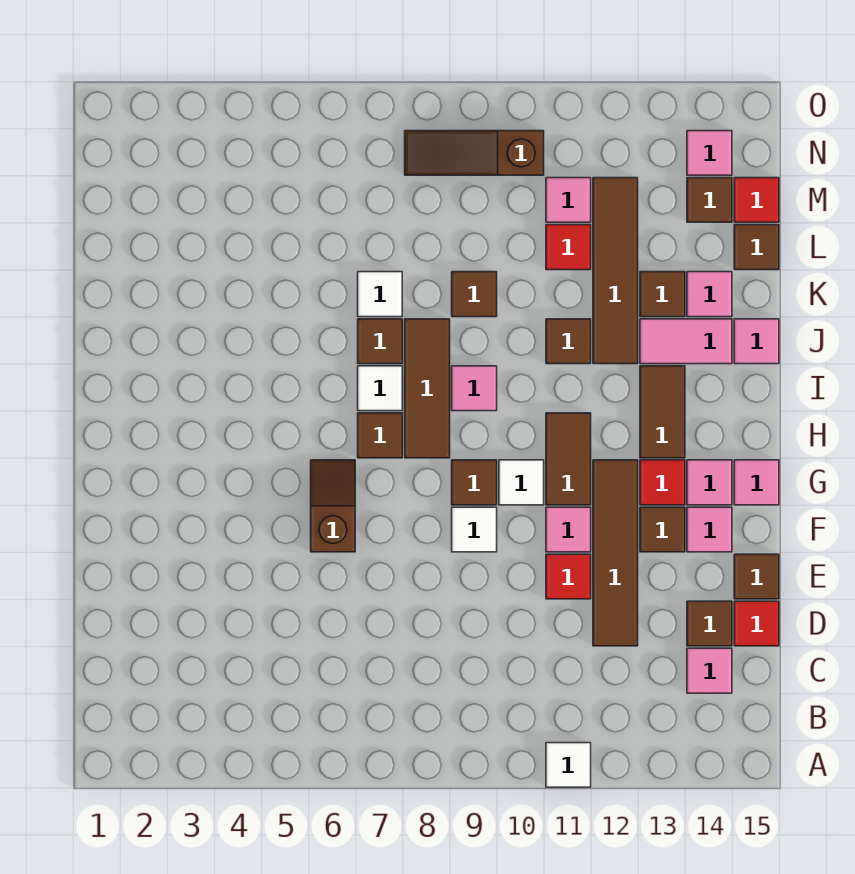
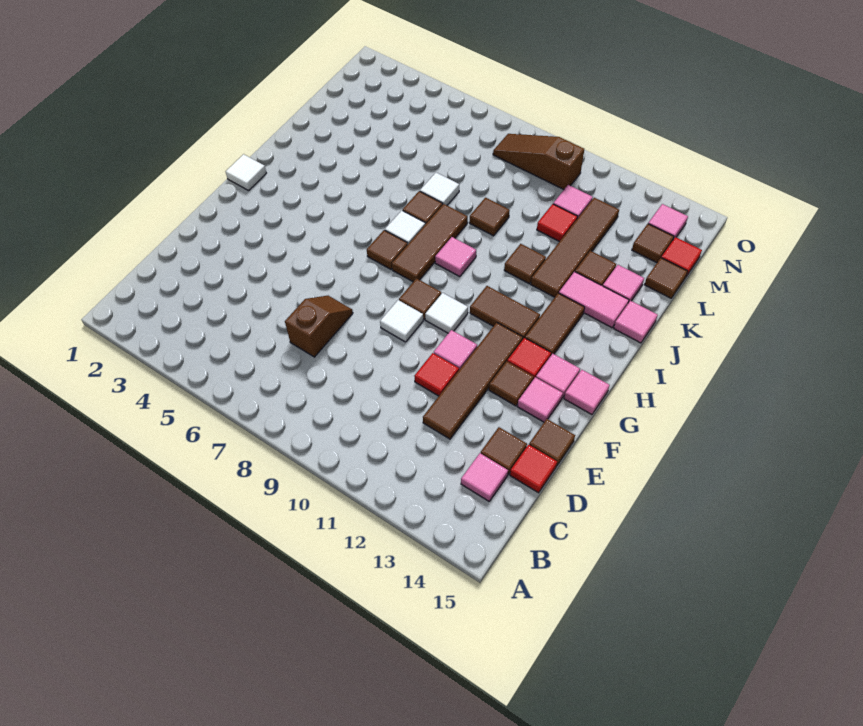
white 1x1 tile [546,743,591,787] -> white 1x1 tile moved to [226,154,266,191]
brown 1x2 slope [311,460,355,552] -> brown 1x2 slope moved to [285,296,353,357]
brown 1x2 tile [546,413,591,505] -> brown 1x2 tile turned to [470,286,540,339]

